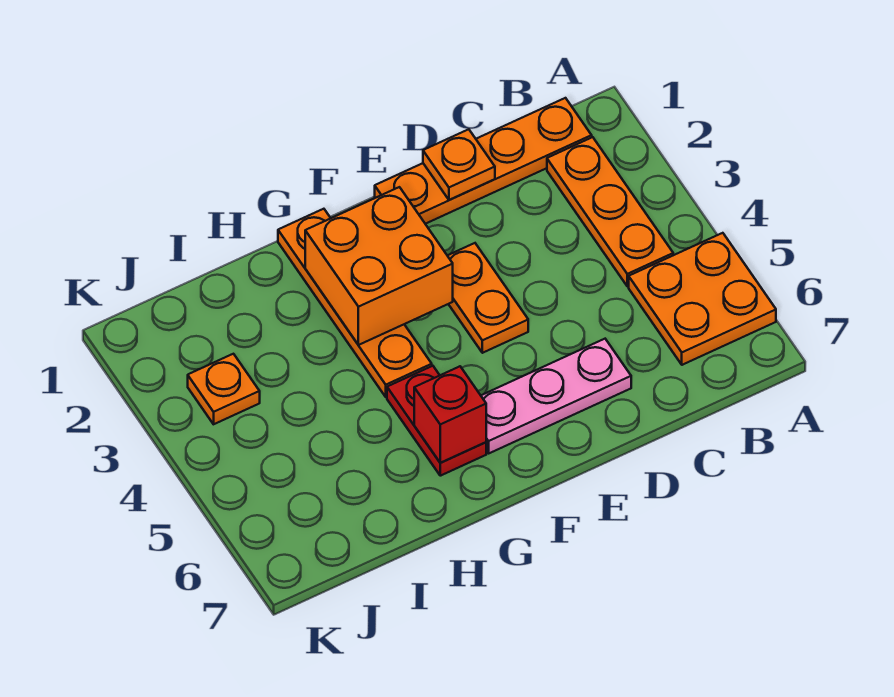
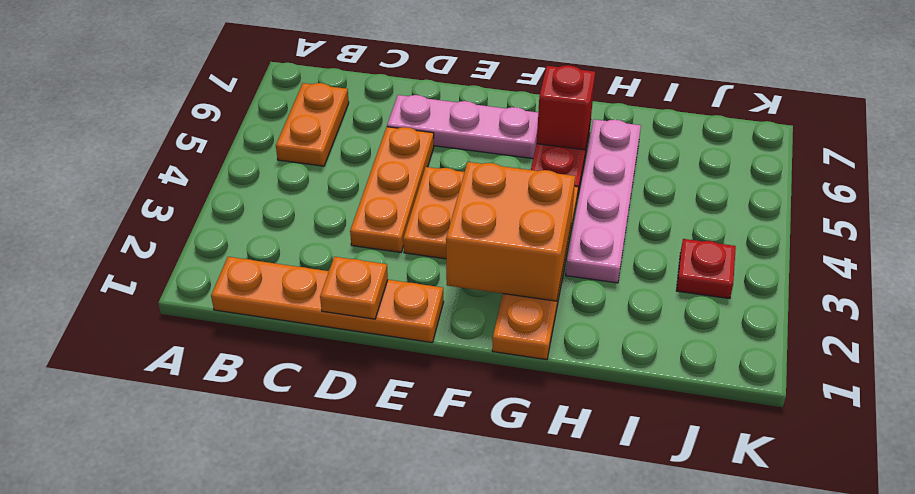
orange 2x2 plate [629,233,776,365] -> orange 1x2 plate [276,83,349,166]
orange 1x3 plate [547,137,673,286] -> orange 1x3 plate moved to [350,127,434,252]
none -> pink 1x4 plate [566,119,641,283]
orange 1x1 plate [188,354,260,424] -> red 1x1 plate [676,239,736,299]

